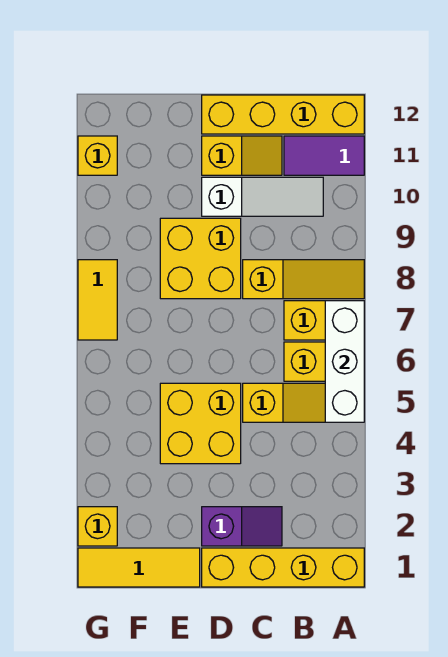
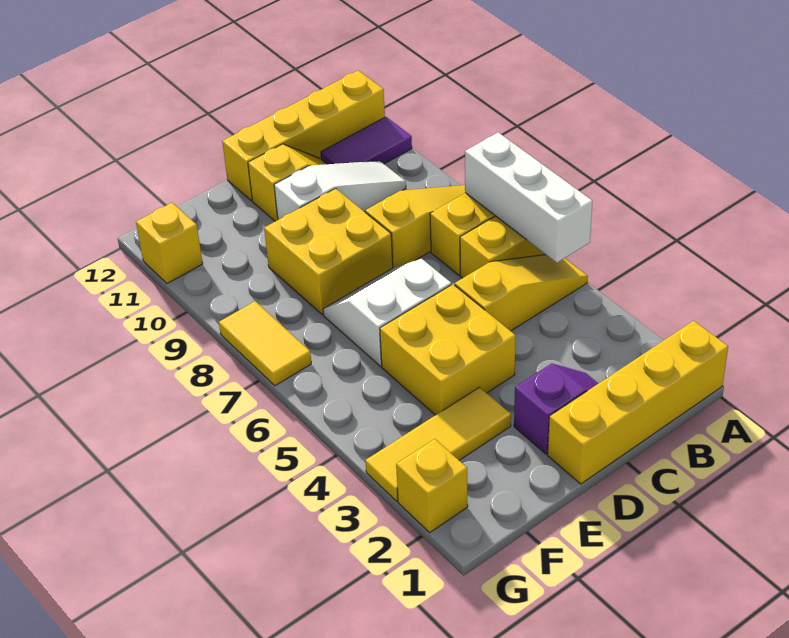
none -> white 2x2 slope [323,259,451,366]
yellow 1x3 tile [78,548,200,587] -> yellow 1x3 tile moved to [365,387,511,501]

